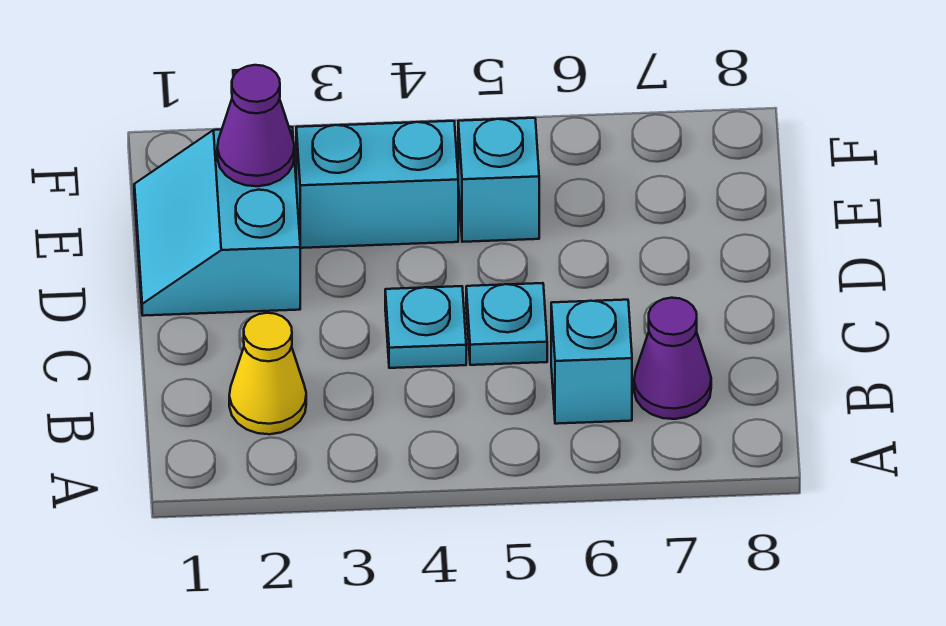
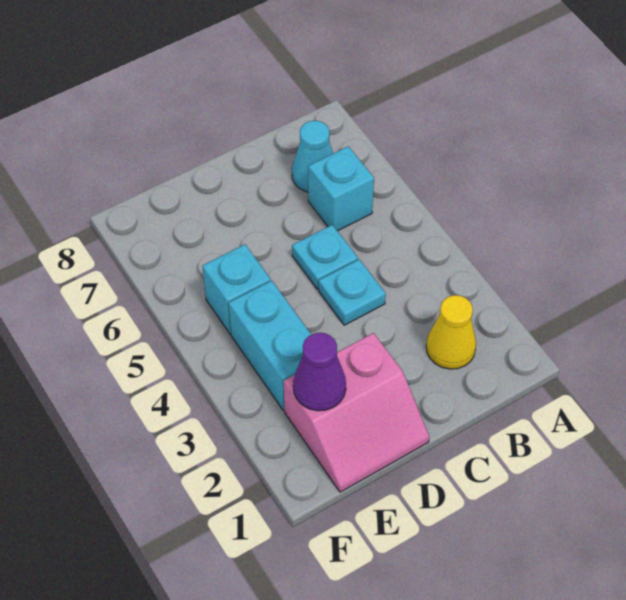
purple 1x1 cone [634,298,711,419] -> cyan 1x1 cone [292,121,333,192]
cyan 2x2 slope [134,127,300,316] -> pink 2x2 slope [284,333,429,492]

